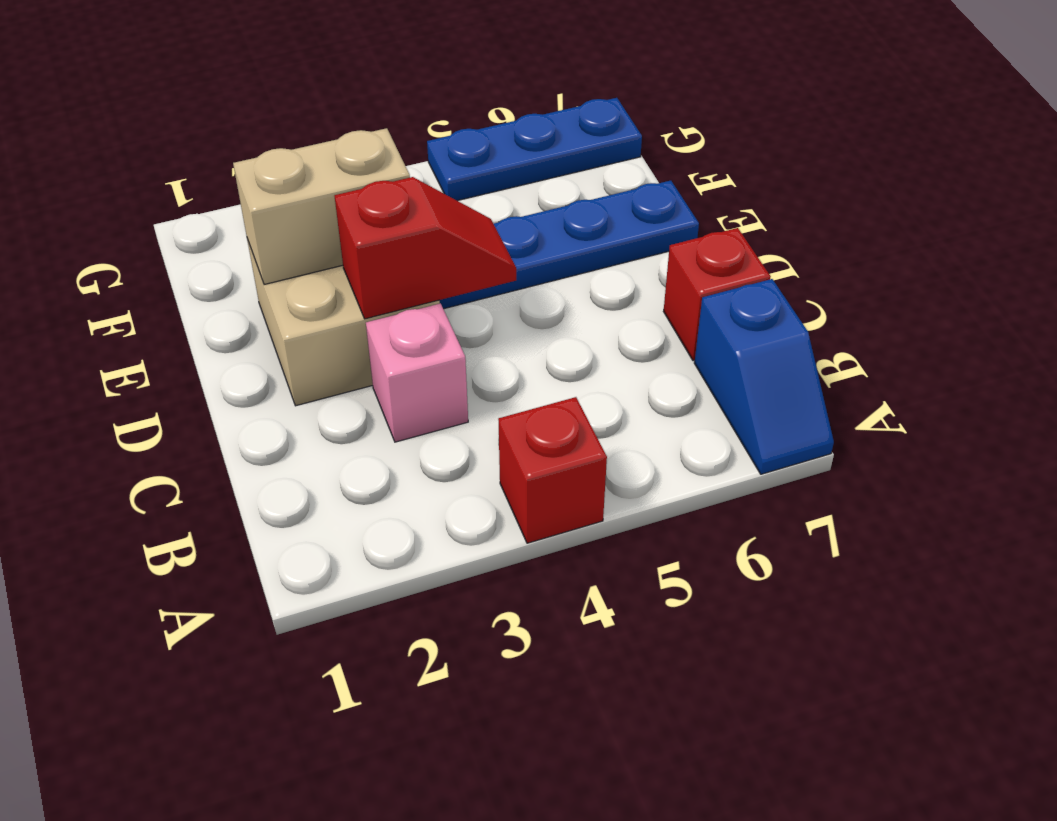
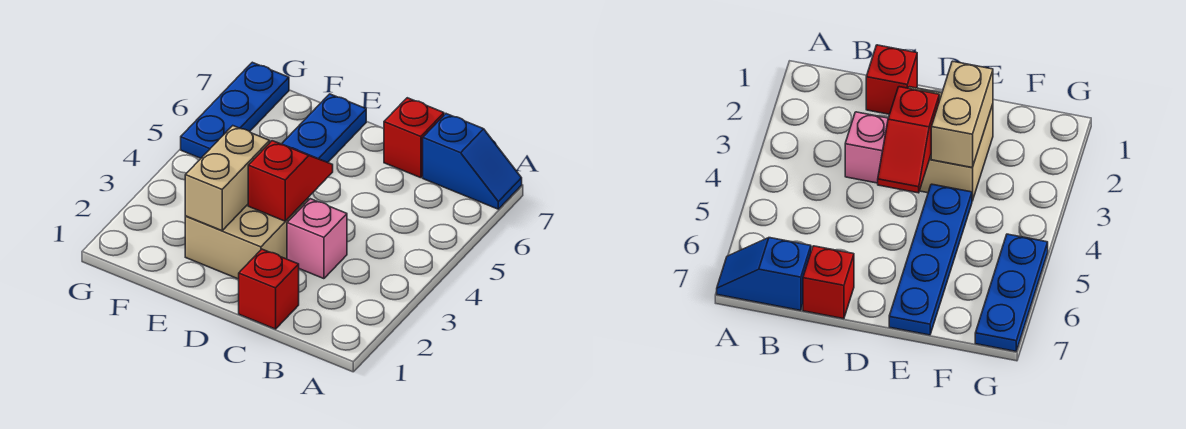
red 1x1 brick [498,397,607,543] -> red 1x1 brick moved to [239,249,299,329]

